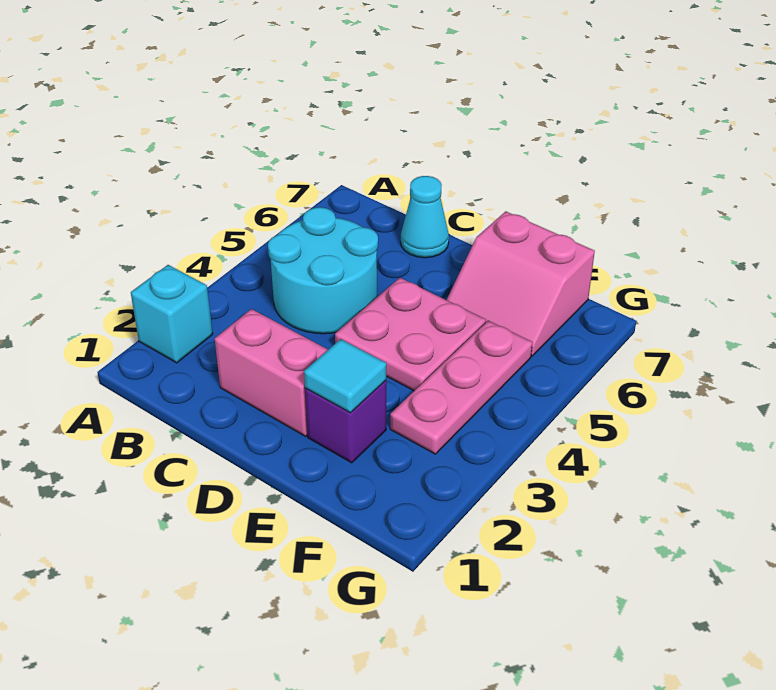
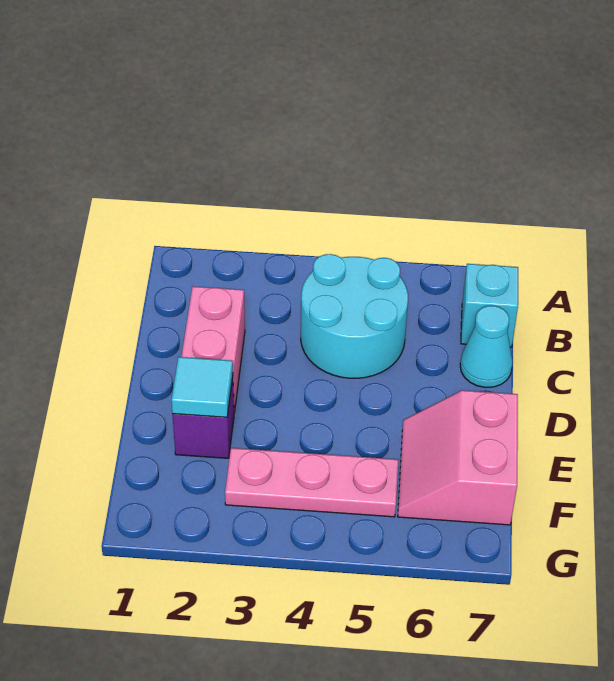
cyan 1x1 brick [131,265,213,363] -> cyan 1x1 brick moved to [461,264,518,347]
pink 2x2 plate [335,278,486,391] -> none

